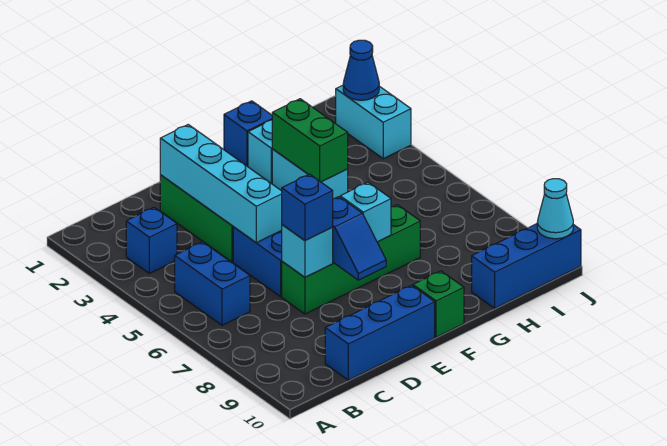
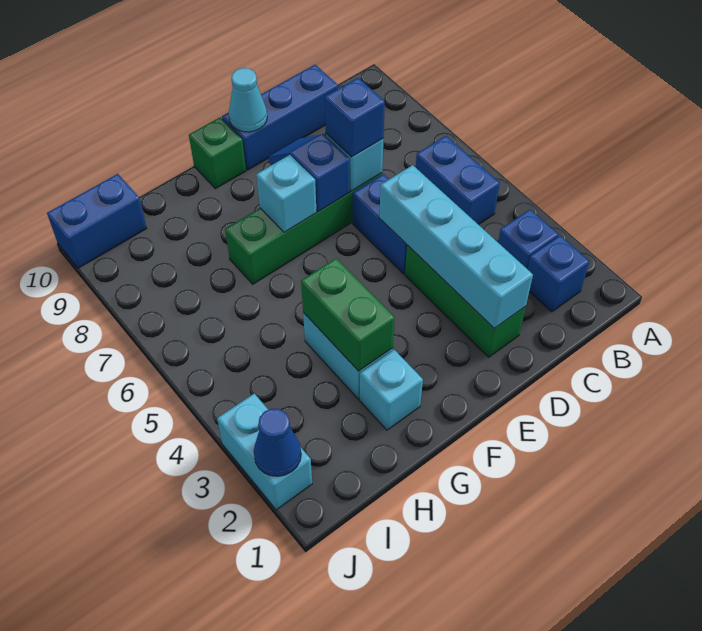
blue 1x1 brick [224,101,272,167] -> blue 1x1 brick moved to [528,236,589,312]
blue 1x3 brick [472,224,581,308] -> blue 1x2 brick [47,174,147,268]
cyan 1x1 cone [537,179,573,239] -> cyan 1x1 cone moved to [229,68,267,132]

